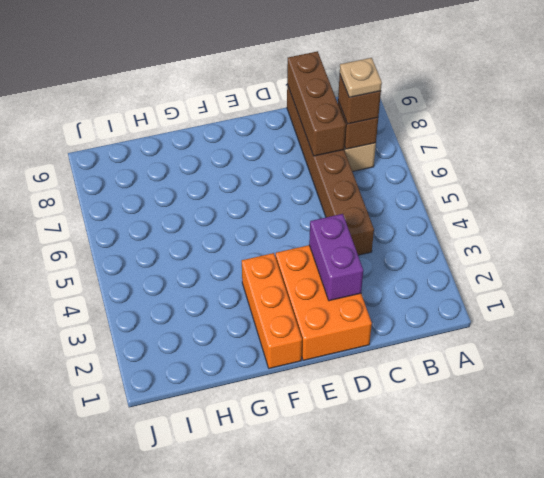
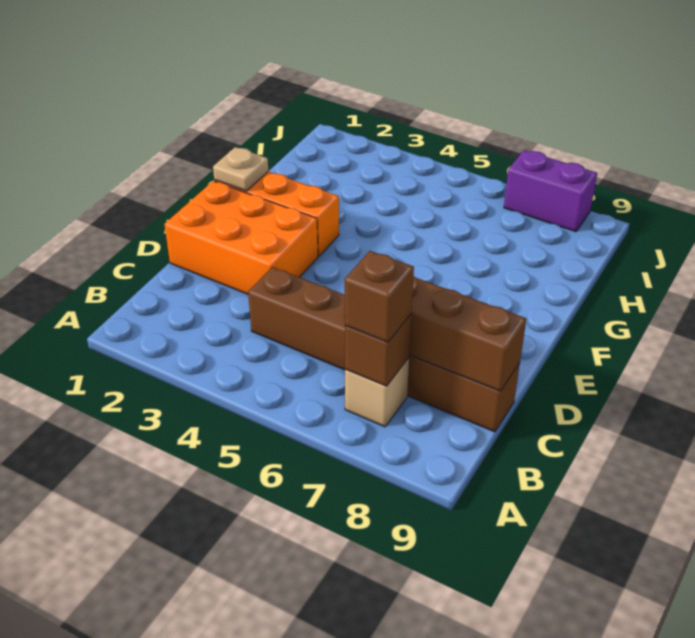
tan 1x1 plate [340,58,382,97] -> tan 1x1 plate moved to [213,147,268,191]
purple 1x2 brick [309,214,363,301] -> purple 1x2 brick moved to [504,150,597,232]

